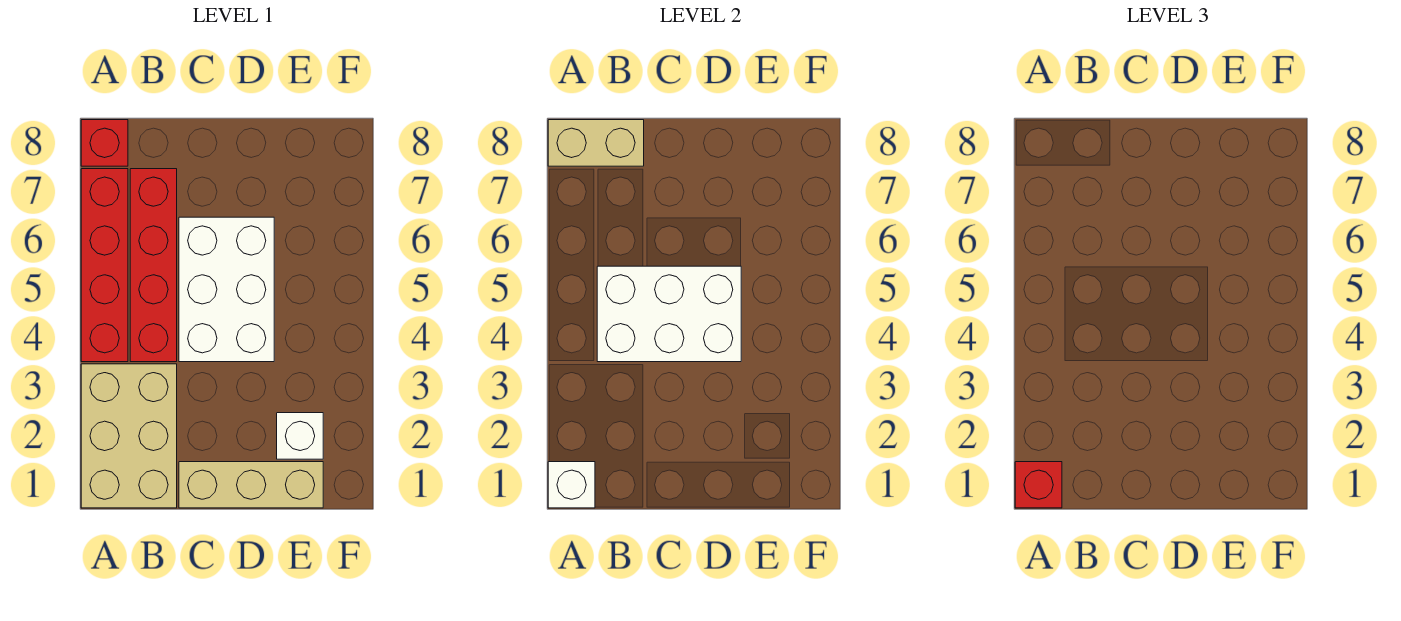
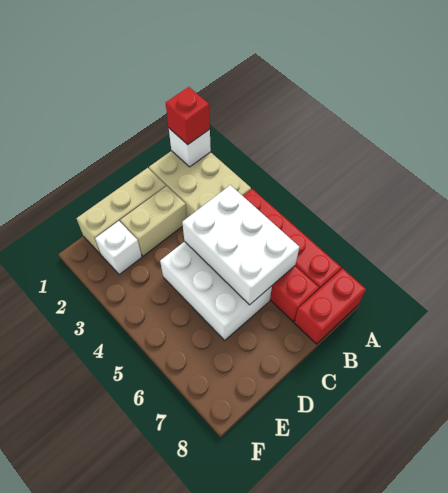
red 1x1 brick [81,120,128,166] -> red 1x2 brick [294,268,366,344]
tan 1x2 brick [548,120,644,166] -> tan 1x2 brick moved to [120,186,187,256]
white 2x3 brick [597,266,741,362] -> white 2x3 brick turned to [182,185,299,305]

